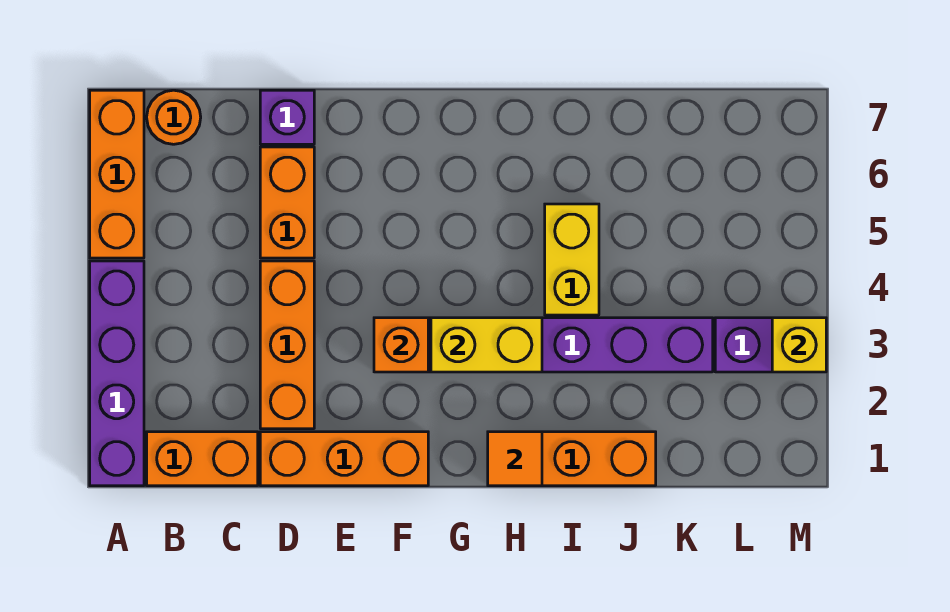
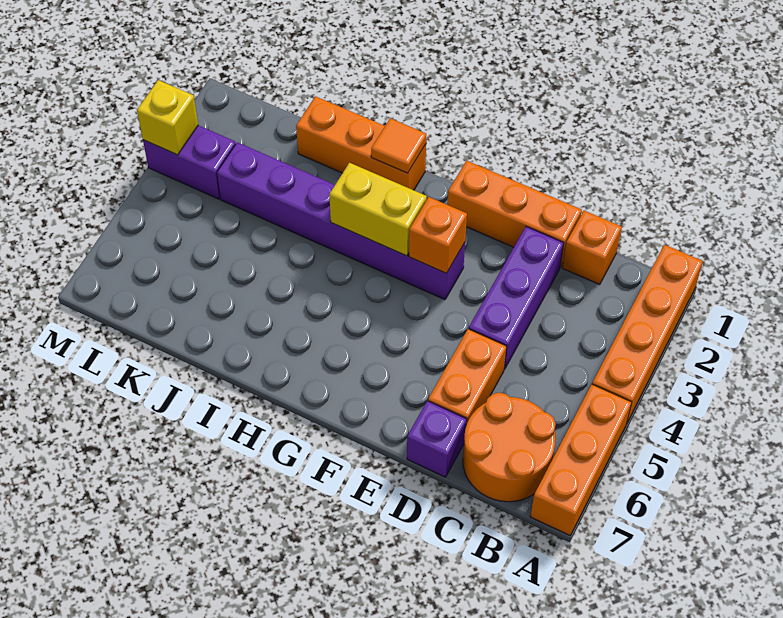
purple 1x4 brick [90,261,144,486] -> orange 1x4 brick [592,245,703,424]
orange 1x2 brick [147,432,258,486] -> orange 1x1 brick [563,211,622,285]
orange 1x1 round brick [147,90,201,144] -> orange 2x2 round brick [463,393,556,502]
orange 1x3 brick [260,261,314,429] -> purple 1x3 brick [469,227,564,369]
yellow 1x2 brick [545,204,599,315] -> none

